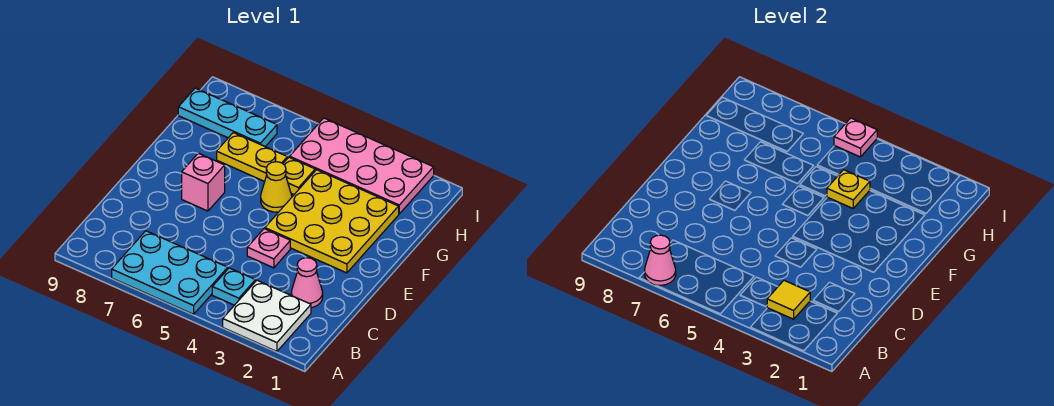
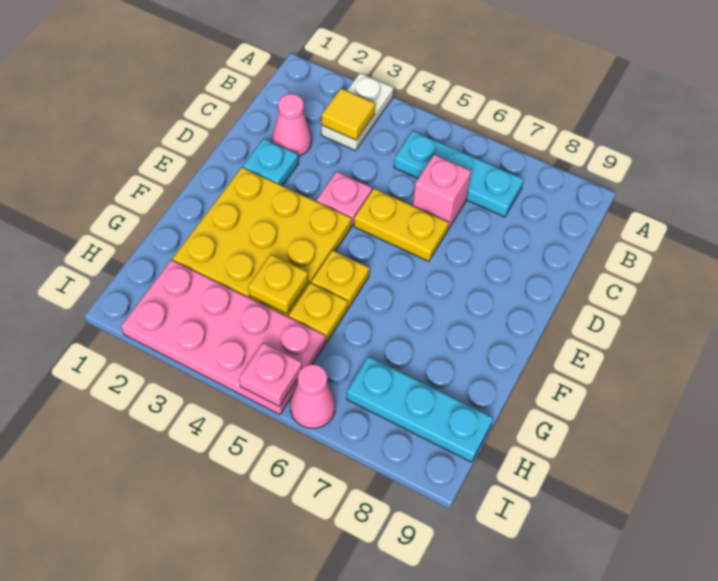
white 2x2 plate [223,280,311,352] -> white 1x2 plate [321,73,393,151]
cyan 2x3 plate [112,231,228,314] -> cyan 1x3 plate [394,131,524,217]
pink 1x1 cone [645,235,676,285] -> pink 1x1 cone moved to [290,364,335,428]
cyan 1x1 plate [212,268,256,305] -> cyan 1x1 plate moved to [243,139,298,186]
pink 1x1 brick [182,153,225,211] -> pink 1x1 brick moved to [413,155,471,229]
yellow 1x1 cone [261,162,292,212] -> yellow 1x1 plate [311,250,369,308]
yellow 1x2 plate [217,133,287,182] -> yellow 1x2 plate moved to [354,189,449,261]

